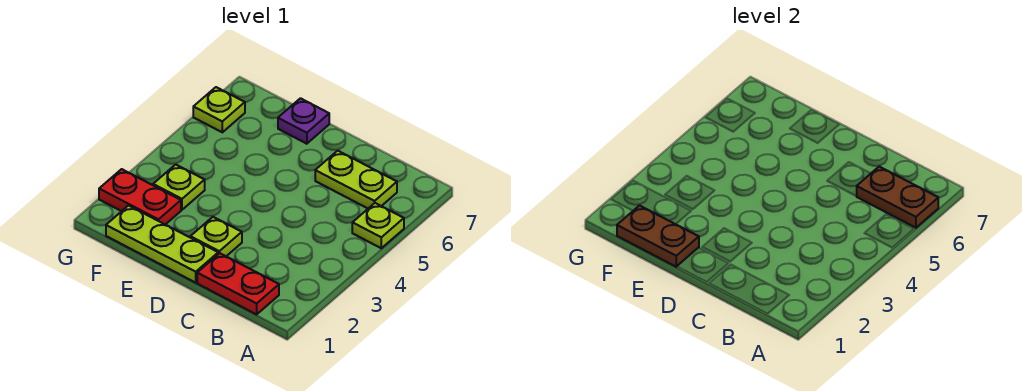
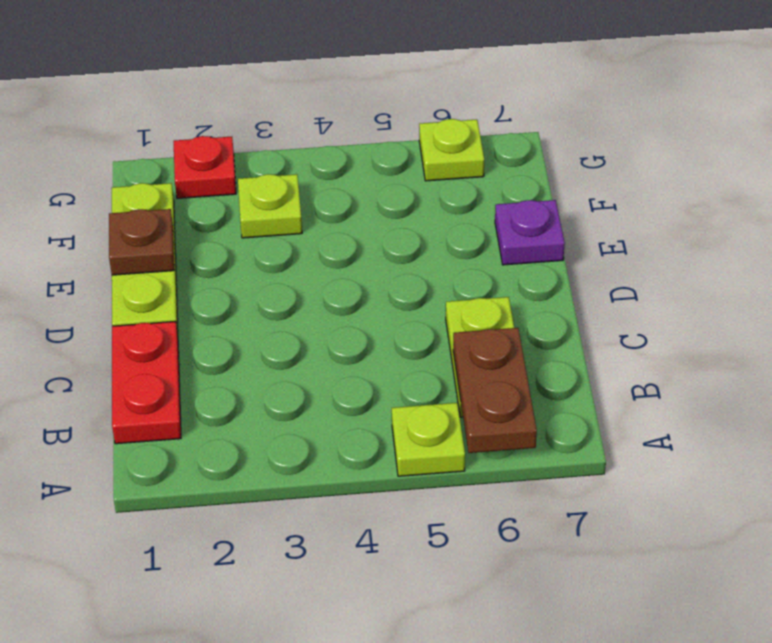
lime 1x1 plate [190,217,242,256] -> none
brown 1x2 plate [617,206,699,267] -> brown 1x1 plate [109,209,174,275]
red 1x2 plate [99,169,181,225] -> red 1x1 plate [174,136,236,198]

